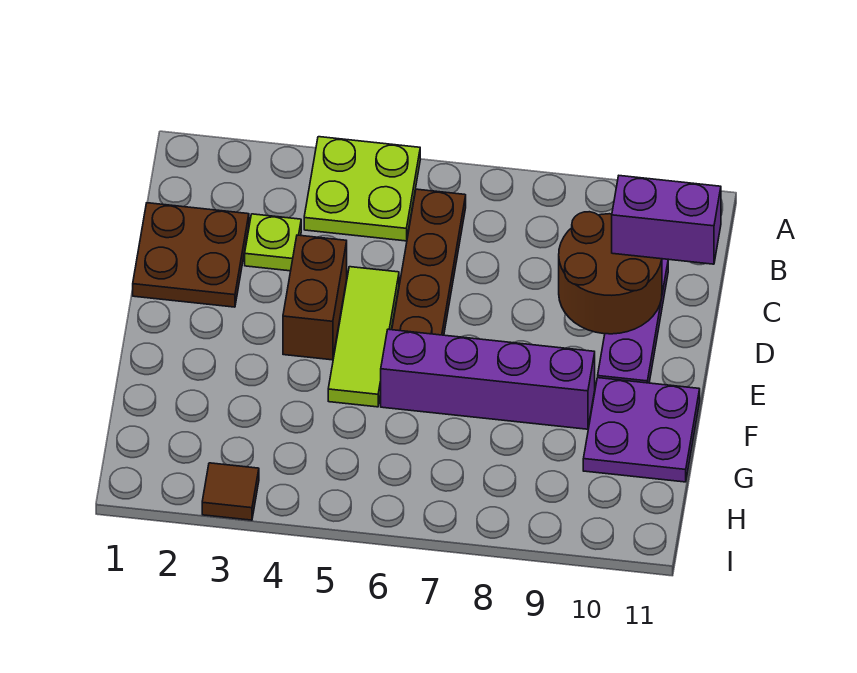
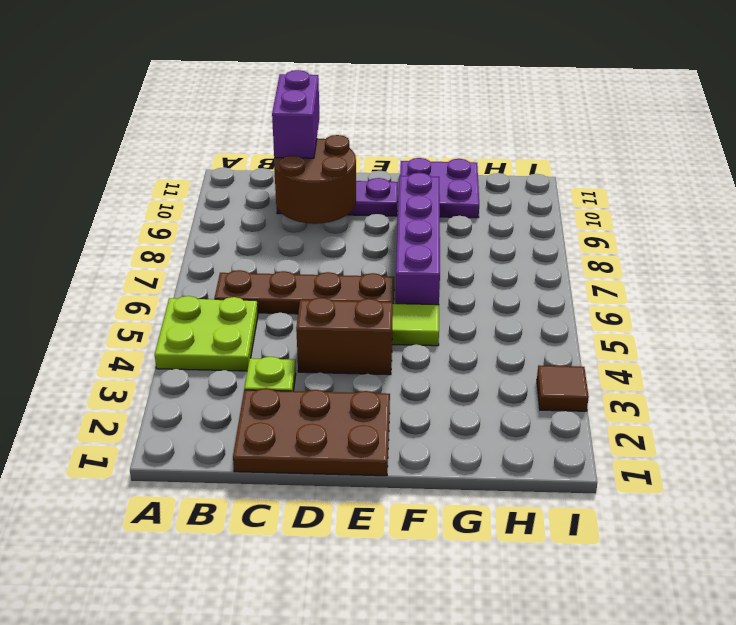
brown 2x2 plate [133,203,249,307] -> brown 2x3 plate [233,388,390,476]

